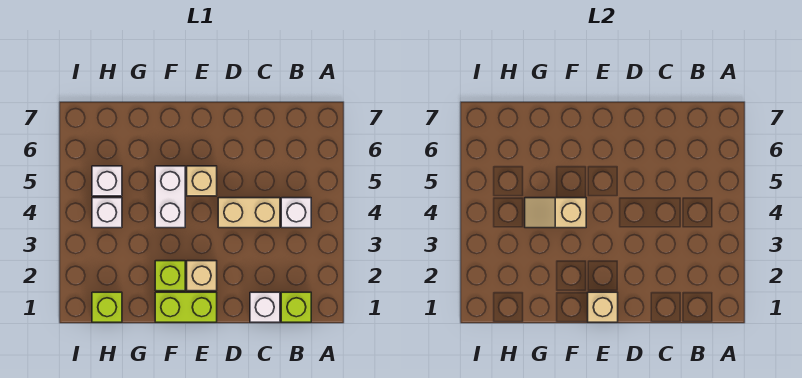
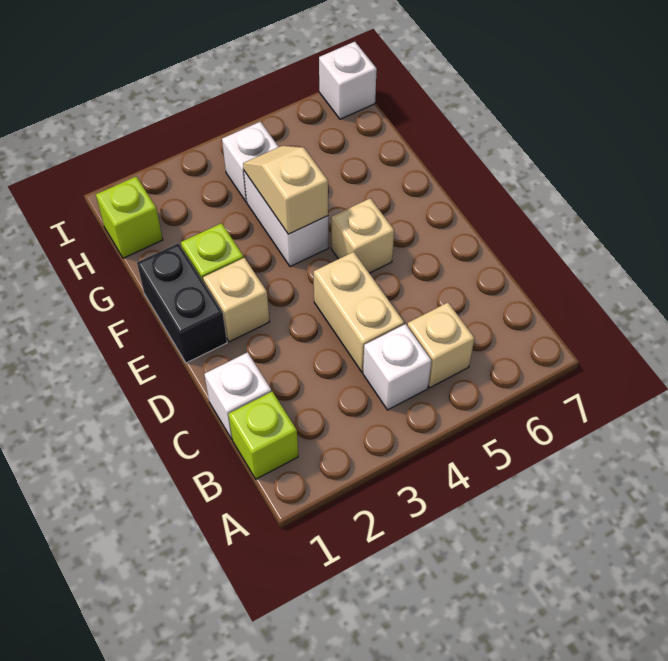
lime 1x2 brick [155,292,217,322] -> black 1x2 brick [137,243,227,363]
tan 1x1 brick [588,292,618,322] -> tan 1x1 brick moved to [407,303,474,388]
white 1x2 brick [155,166,185,228] -> white 1x2 brick turned to [244,171,328,267]
white 1x1 brick [92,166,122,196] -> white 1x1 brick moved to [319,42,377,119]

